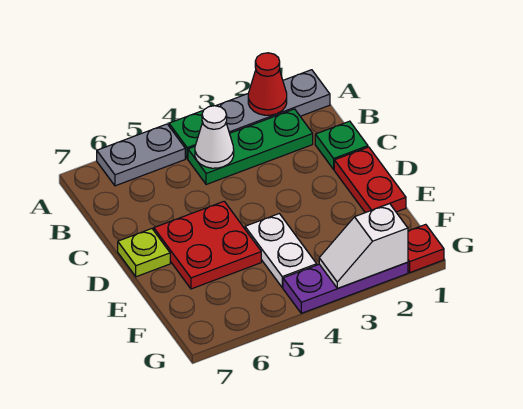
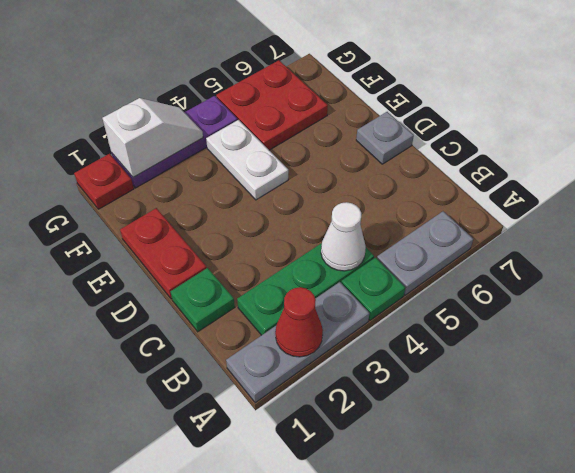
red 2x2 plate [154,202,261,289] -> red 2x2 plate moved to [216,60,328,150]
lime 1x1 plate [118,229,170,277] -> grey 1x1 plate [356,112,414,164]

